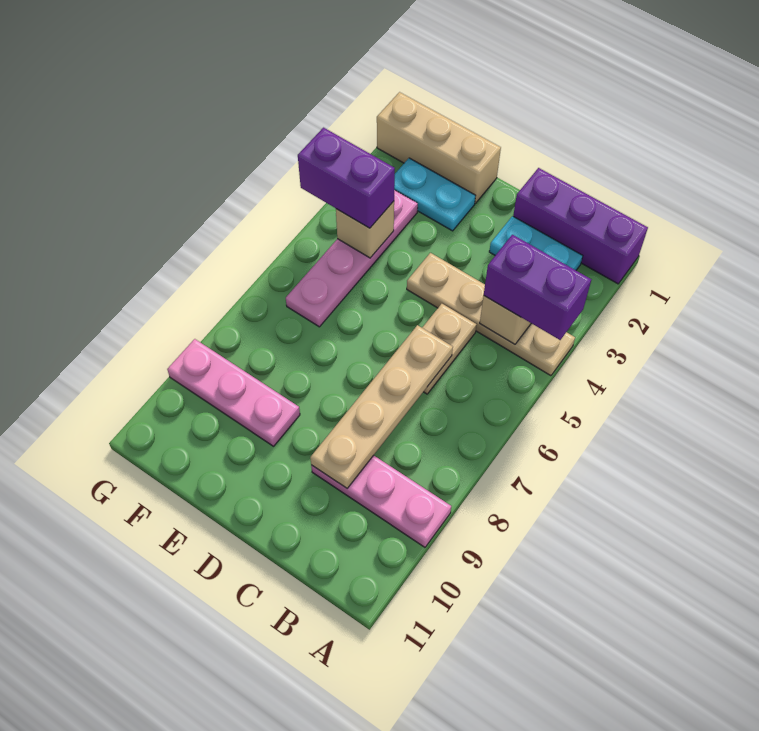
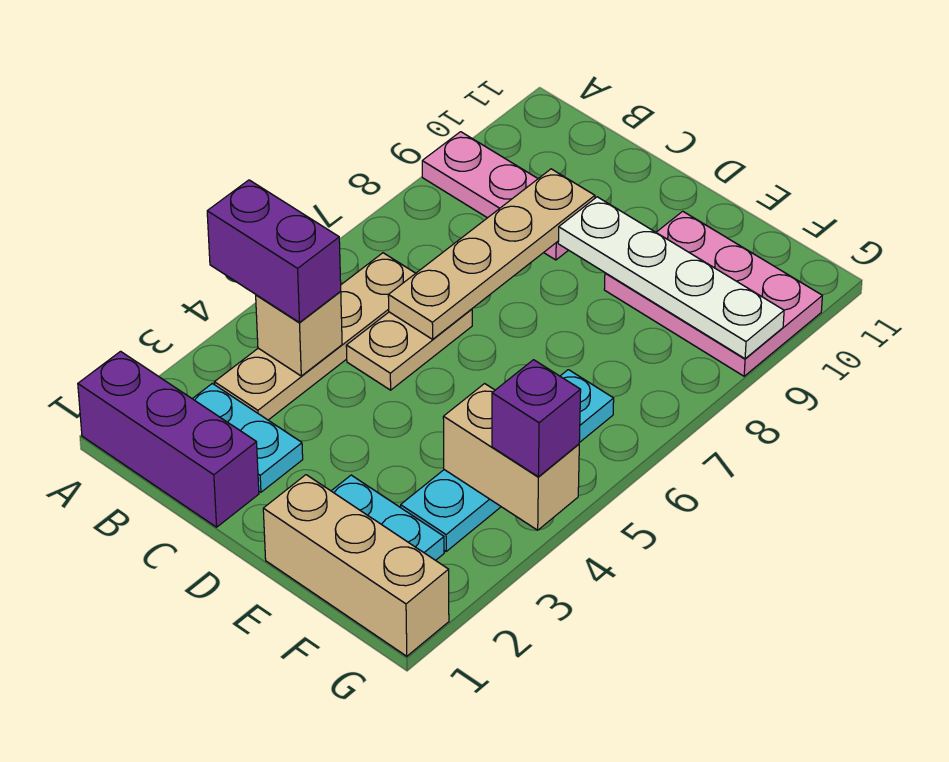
tan 1x4 plate [407,253,575,376] -> tan 1x4 plate turned to [214,253,416,420]
none -> white 1x4 plate [558,197,784,359]
pink 1x3 plate [167,339,300,446] -> pink 2x3 plate [604,211,822,376]
pink 1x4 plate [286,190,418,327] -> cyan 1x4 plate [401,370,614,551]
tan 1x1 brick [336,201,394,258] -> tan 1x2 brick [443,384,579,530]
purple 1x2 brick [298,128,395,228] -> purple 1x1 brick [492,360,581,477]

